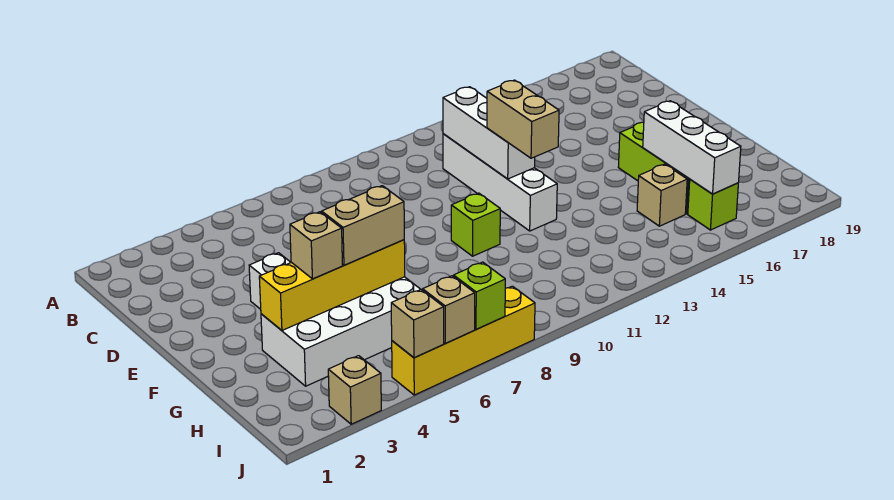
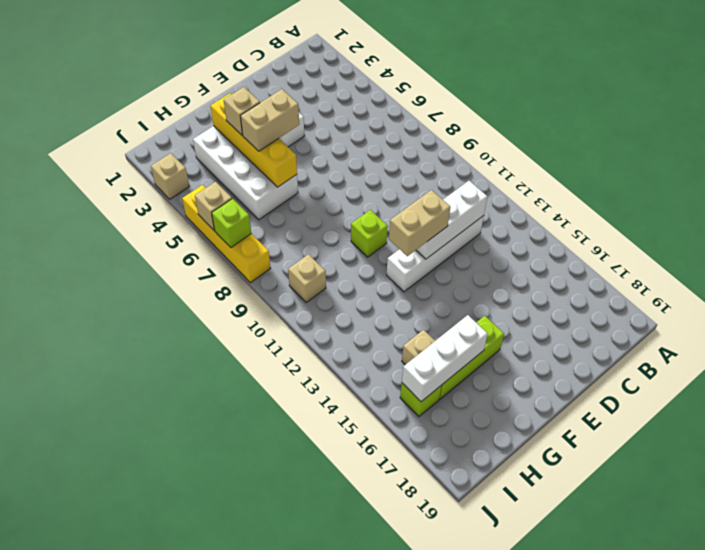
tan 1x2 brick [322,186,404,265] -> tan 1x2 brick turned to [240,89,299,151]
tan 1x1 brick [391,290,444,358] -> tan 1x1 brick moved to [288,254,326,303]

